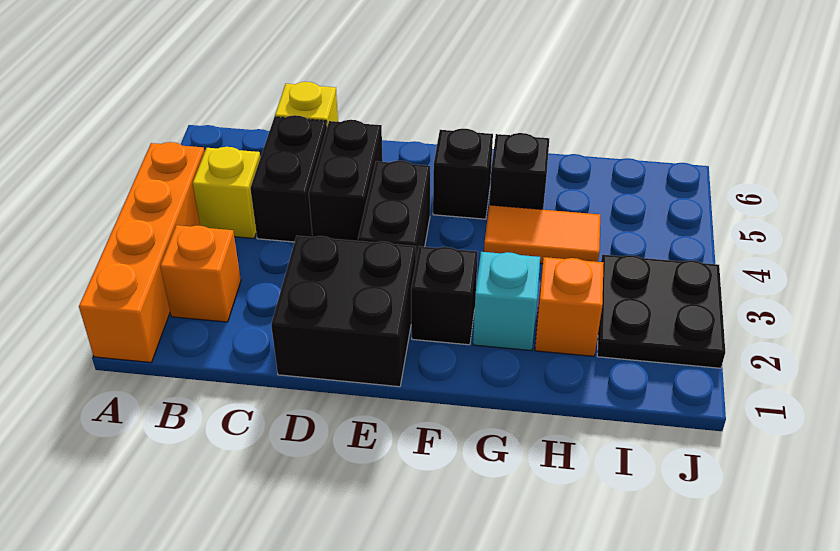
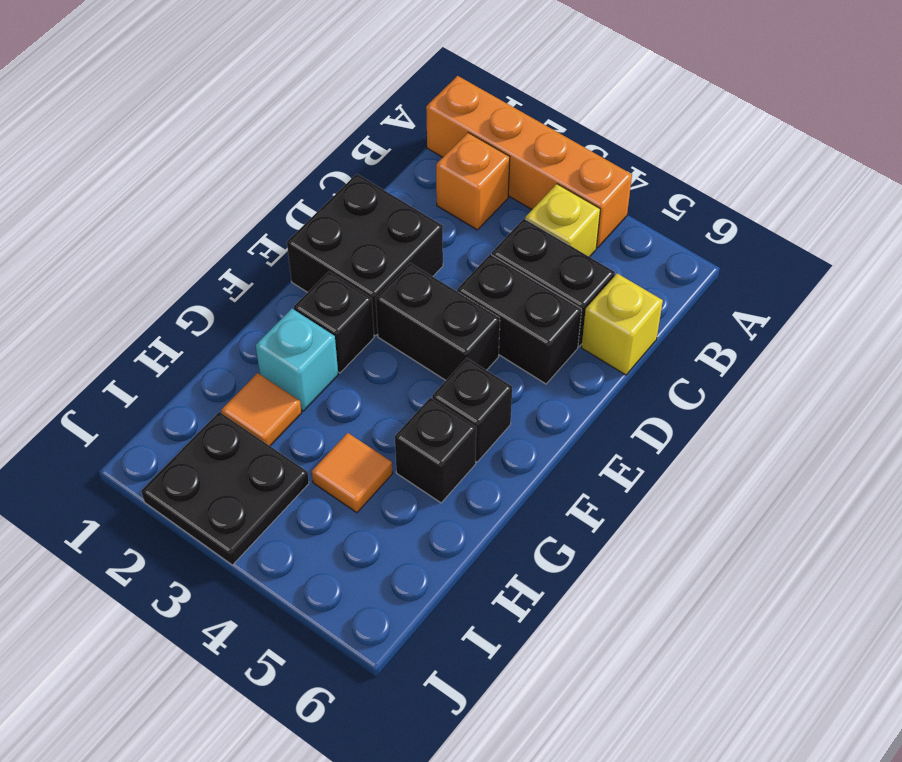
orange 1x2 tile [484,205,600,264] -> orange 1x1 tile [312,433,393,513]
orange 1x1 brick [535,257,604,356] -> orange 1x1 tile [221,373,302,446]

